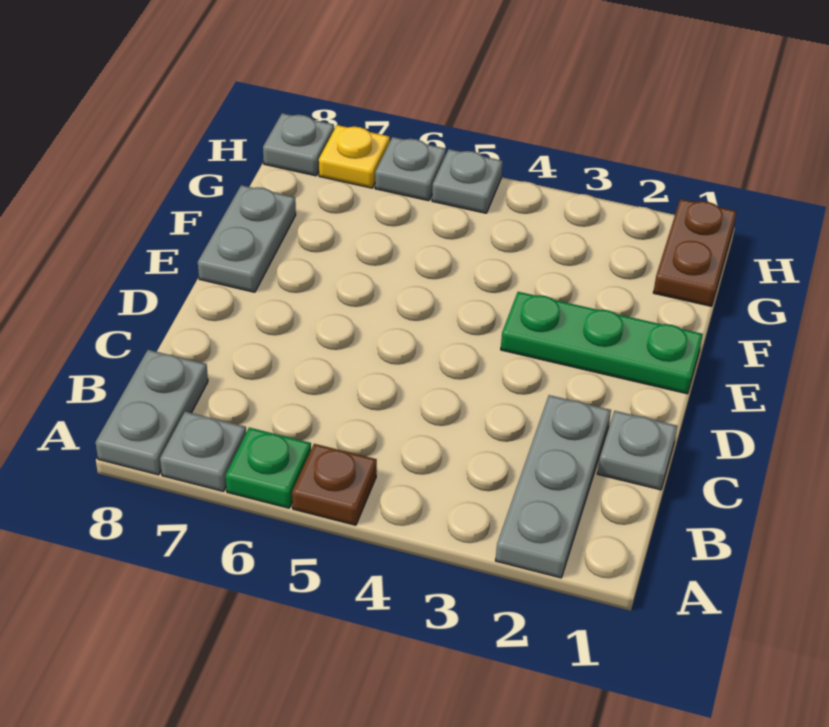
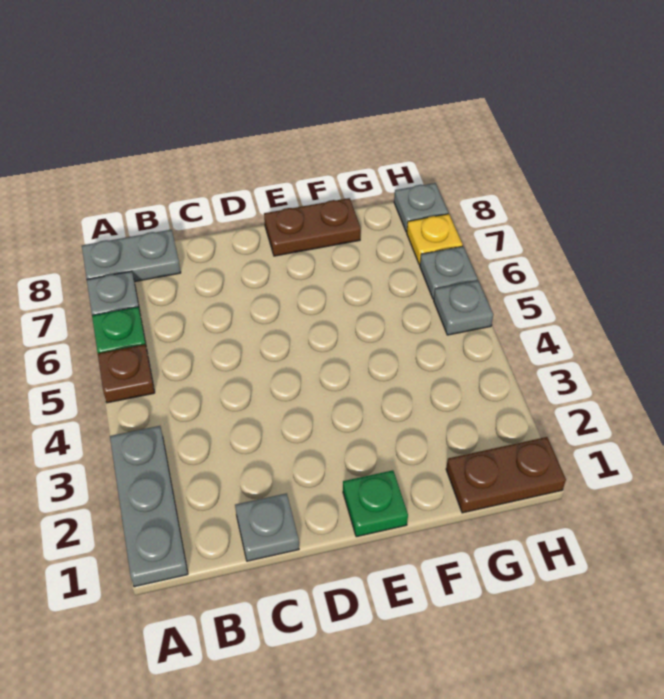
grey 1x3 plate [495,395,611,578] -> grey 1x3 plate turned to [110,426,188,587]
green 1x3 plate [501,292,703,394] -> green 1x1 plate [343,470,408,537]
grey 1x2 plate [198,185,296,292] -> brown 1x2 plate [264,198,361,256]

